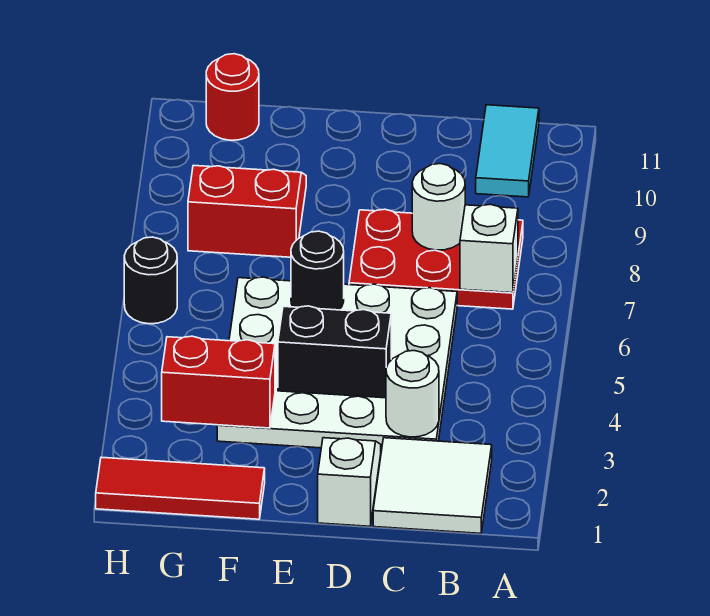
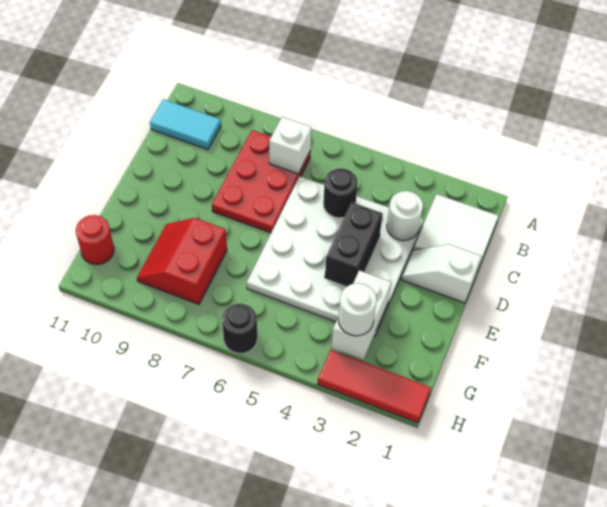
white 1x1 round brick [412,164,465,250] -> white 1x1 round brick moved to [338,283,376,336]
black 1x1 round brick [291,231,344,310] -> black 1x1 round brick moved to [323,168,358,218]
red 1x3 tile [96,457,265,519] -> red 1x3 tile turned to [318,350,431,423]
red 1x2 brick [162,336,275,428] -> white 1x2 brick [331,270,391,360]

